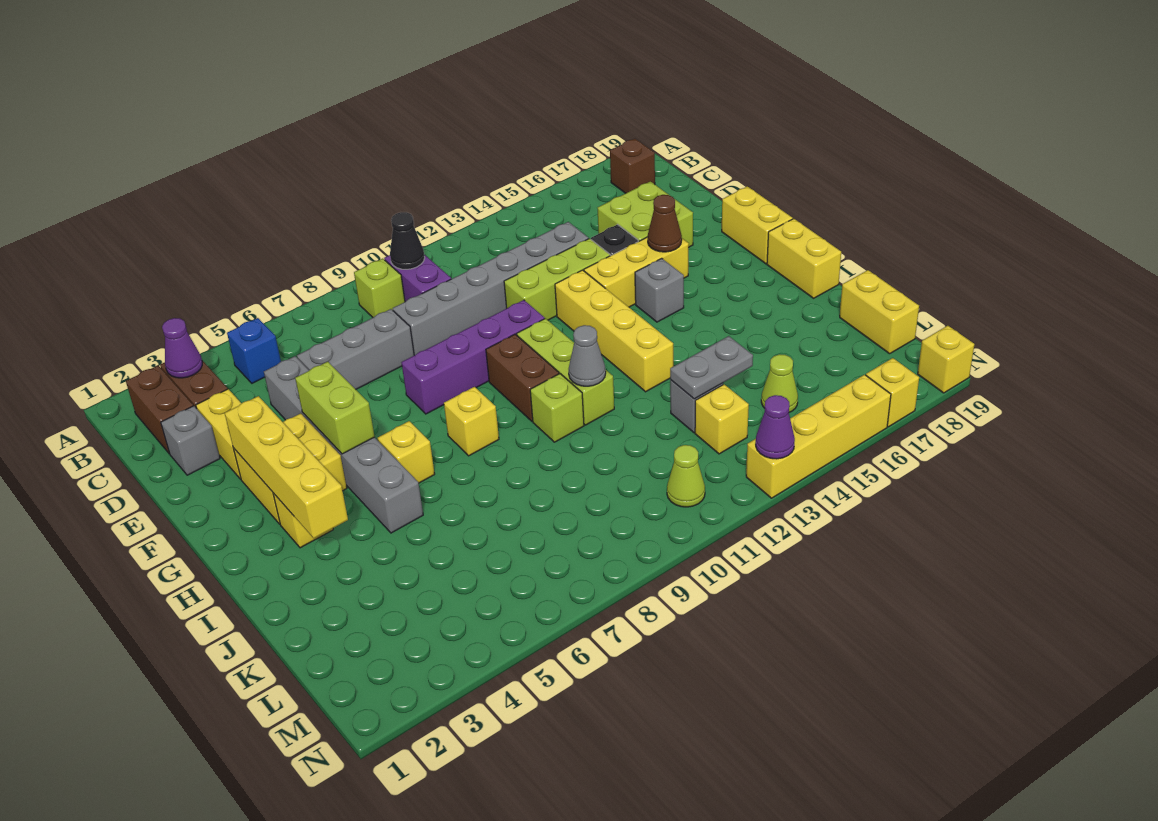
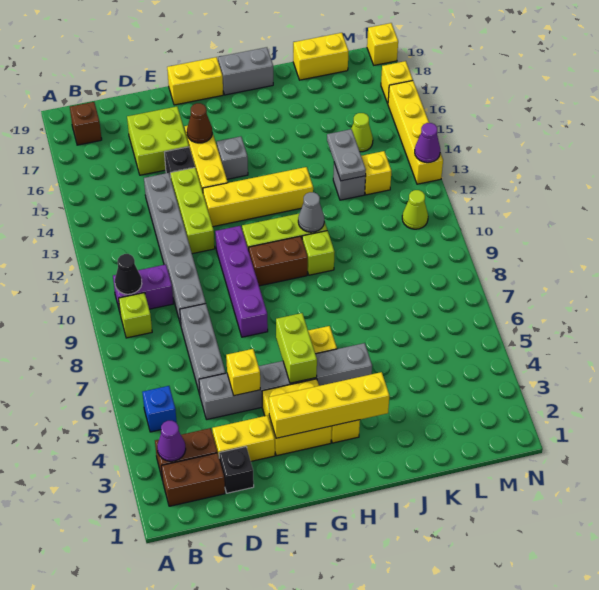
grey 1x1 brick [161,406,220,475] -> black 1x1 brick [219,447,254,493]
lime 1x2 brick [295,362,375,454] -> lime 1x2 brick turned to [276,313,317,383]
yellow 1x1 brick [444,387,499,456] -> yellow 1x1 brick moved to [226,349,260,396]
yellow 1x2 brick [767,219,841,298] -> grey 1x2 brick [218,47,273,95]

